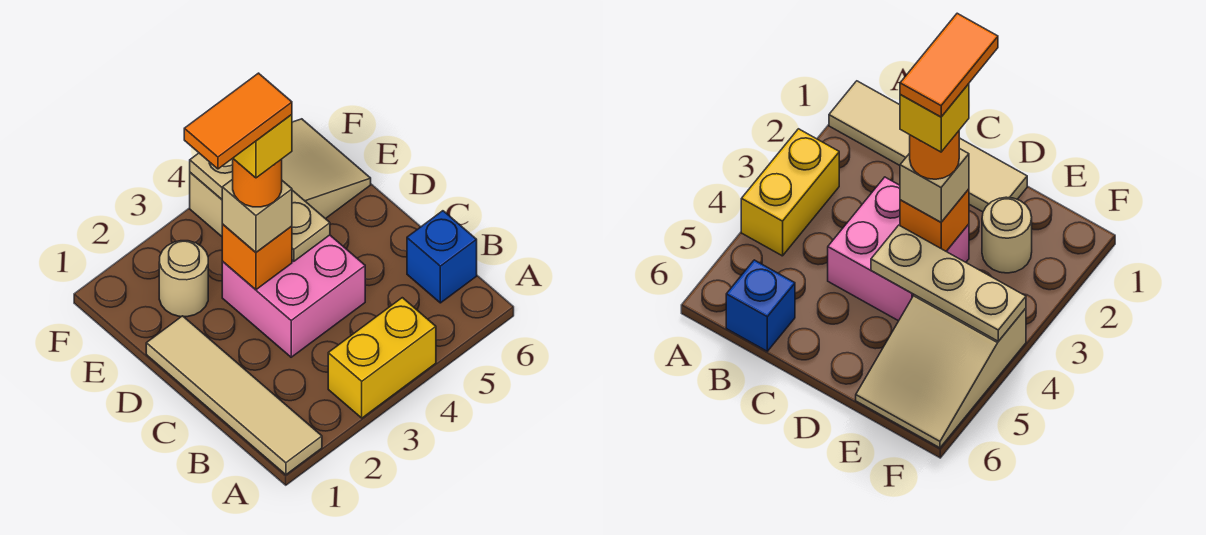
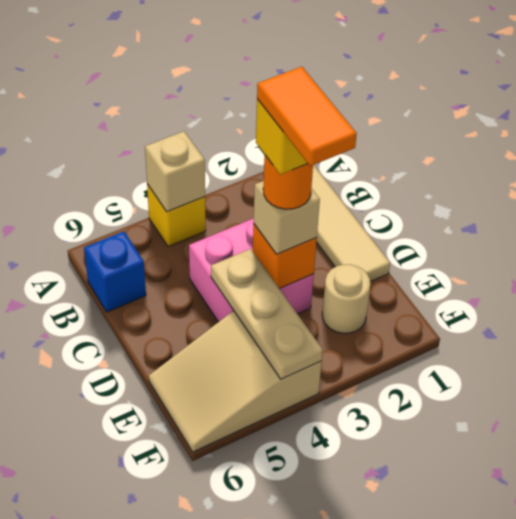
yellow 1x2 brick [328,298,436,418] -> yellow 1x1 brick [147,184,206,247]
none -> tan 1x1 brick [145,131,205,212]
orange 1x2 tile [184,73,292,169] -> orange 1x2 tile turned to [257,67,357,166]

